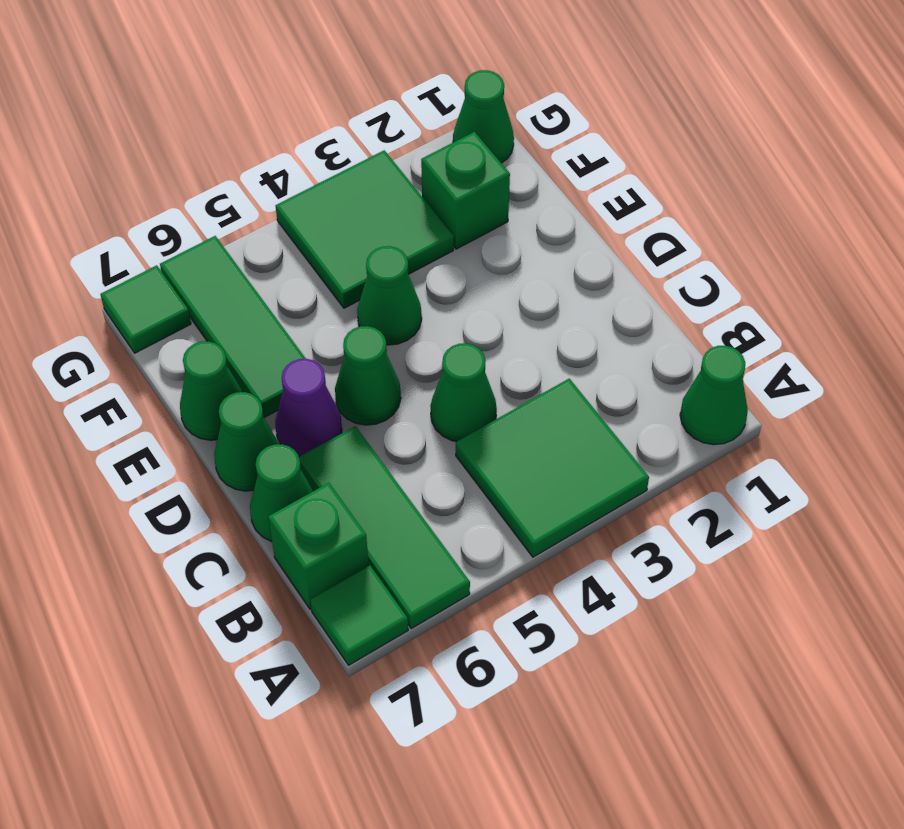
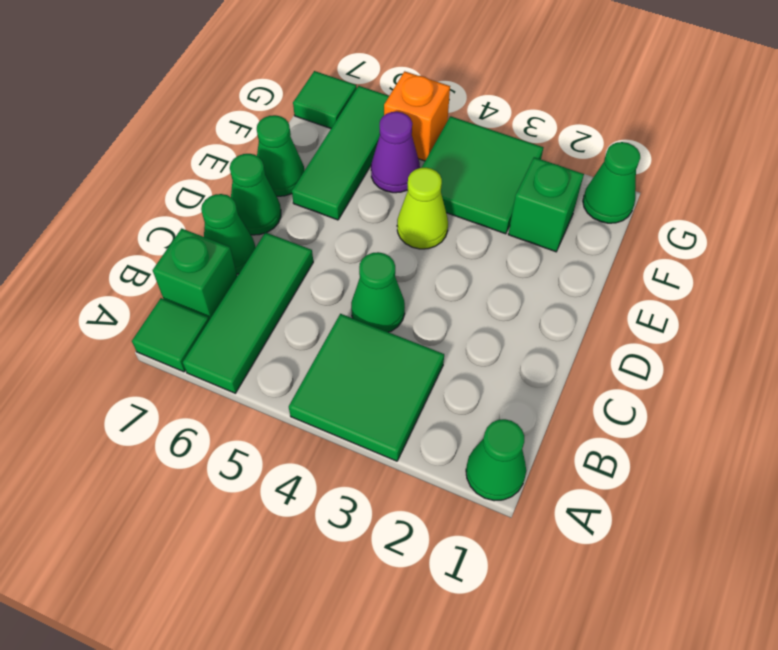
green 1x1 cone [335,326,401,425] -> none
purple 1x1 cone [275,359,342,457] -> purple 1x1 cone moved to [371,112,420,193]
green 1x1 cone [357,246,422,345] -> lime 1x1 cone [397,168,448,249]
none -> orange 1x1 brick [384,71,450,161]

